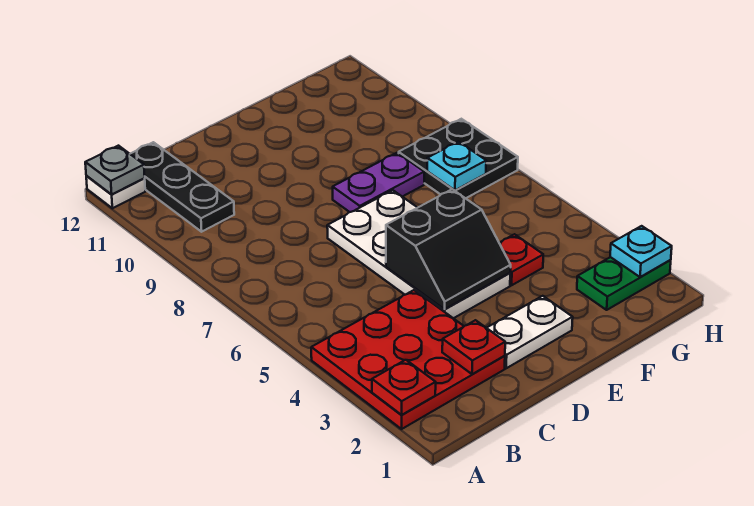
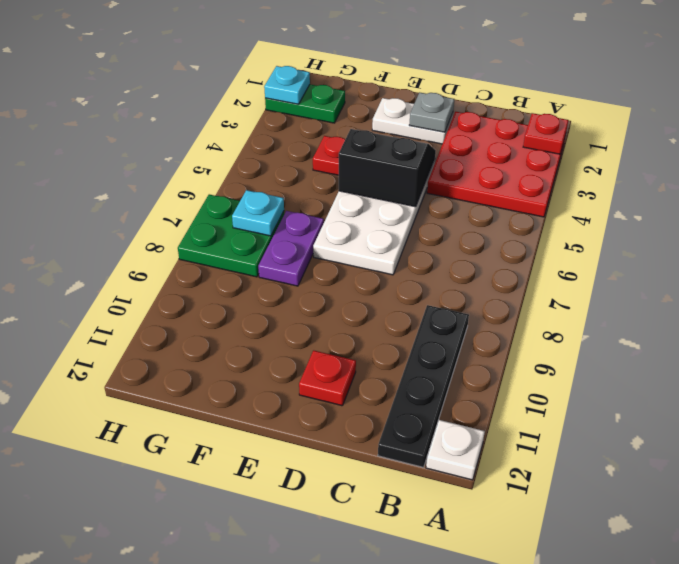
grey 1x1 plate [85,146,145,195] -> grey 1x1 plate moved to [410,92,454,132]
black 1x3 plate [131,142,234,232] -> black 1x4 plate [378,305,469,467]
red 1x1 plate [442,320,505,374] -> red 1x1 plate moved to [299,350,356,406]
purple 1x2 plate [333,153,424,212] -> purple 1x2 plate turned to [258,211,324,286]
black 2x2 plate [399,119,518,198] -> green 2x2 plate [178,194,284,277]

